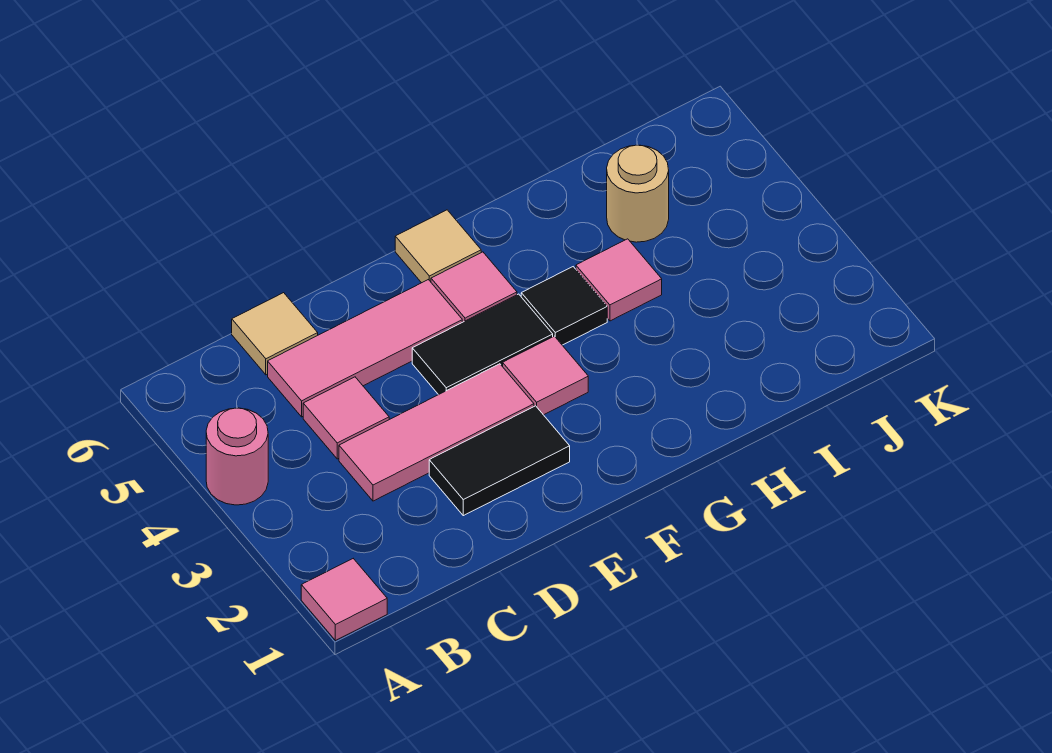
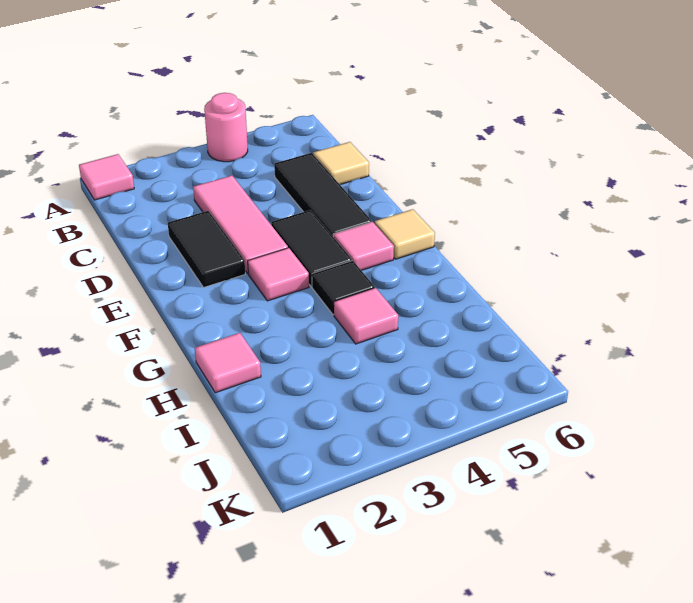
pink 1x1 tile [303,377,389,459] -> pink 1x1 tile moved to [195,333,261,393]
pink 1x3 tile [268,280,462,417] -> black 1x3 tile [274,153,372,236]
tan 1x1 round brick [607,145,669,242] -> none

